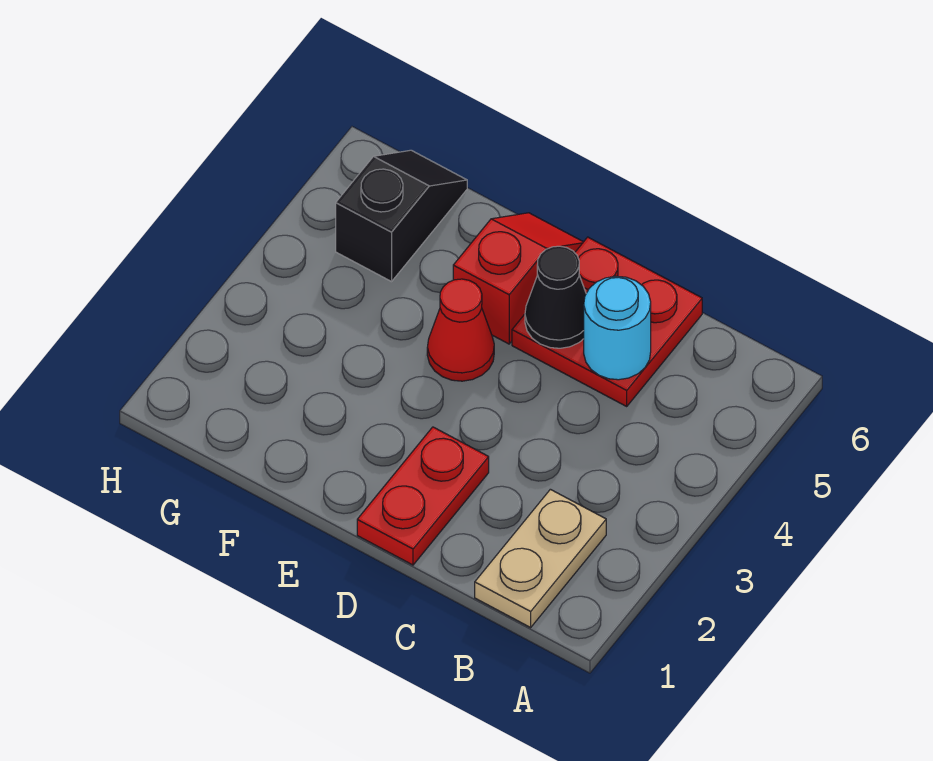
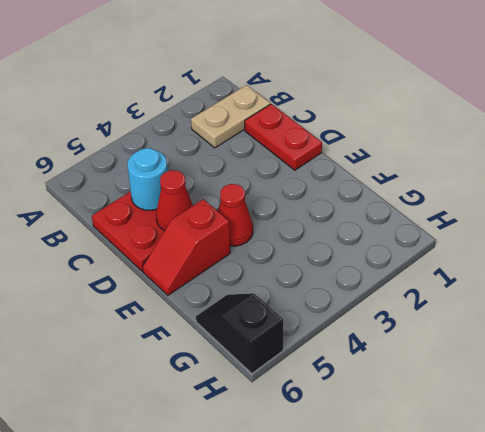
red 1x2 plate [357,427,489,565] -> red 1x2 plate turned to [245,104,322,170]
black 1x1 cone [525,246,586,348] -> red 1x1 cone [156,170,193,231]
black 1x2 slope [336,150,467,282] -> black 1x2 slope turned to [196,293,283,373]

